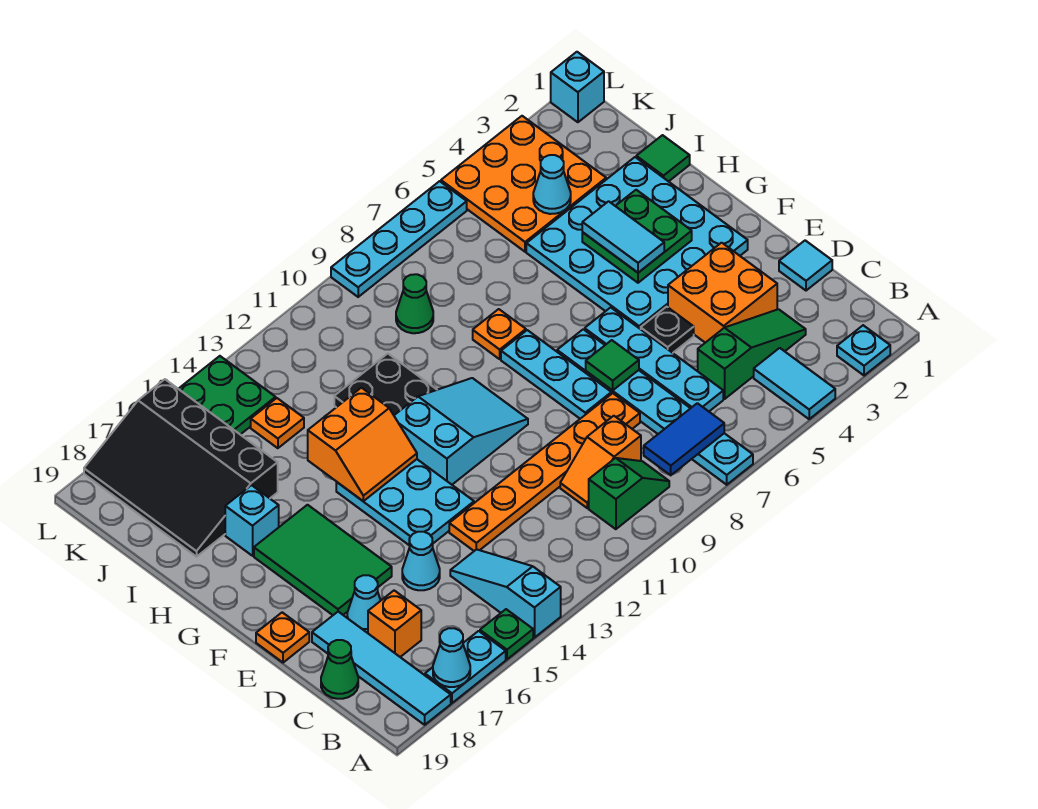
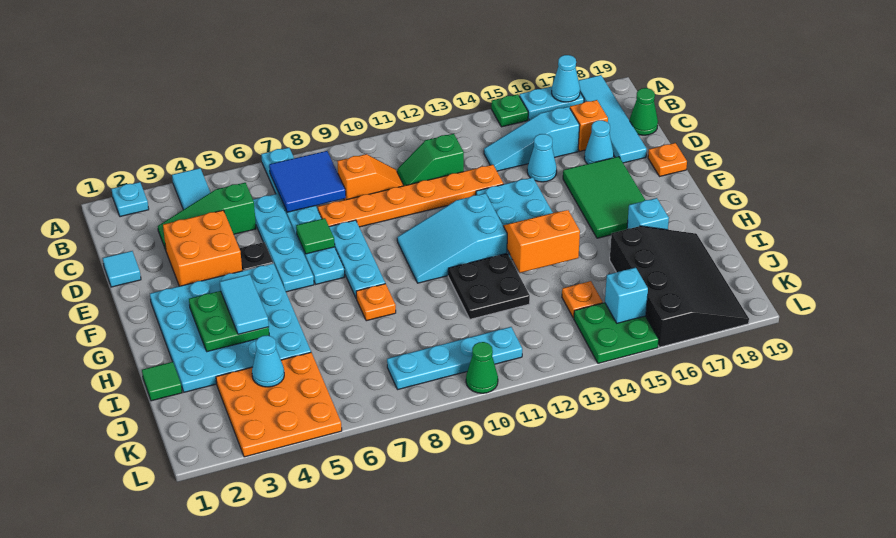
cyan 1x3 slope [450,549,561,638] -> cyan 1x3 slope turned to [484,107,580,171]
blue 1x2 tile [644,403,724,475] -> blue 2x2 tile [269,151,346,212]
green 1x2 slope [589,458,669,529] -> green 1x2 slope moved to [397,134,464,186]
green 1x1 cone [396,274,433,333] -> green 1x1 cone moved to [466,342,498,393]
cyan 1x1 brick [551,52,604,122] -> cyan 1x1 brick moved to [605,268,648,323]
cyan 1x4 plate [331,181,467,297] -> cyan 1x4 plate moved to [387,327,522,390]

